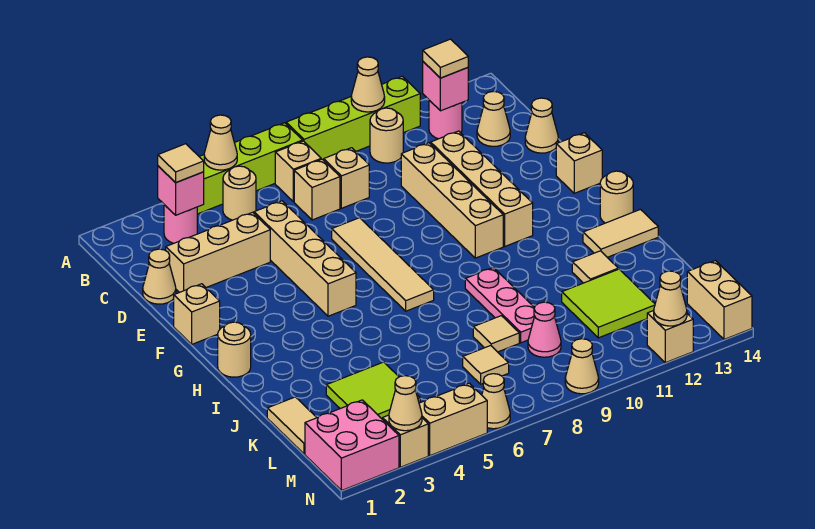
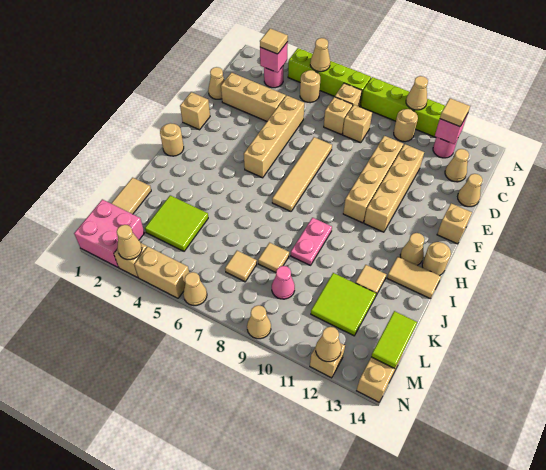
none -> tan 1x1 cone [400,233,424,265]
pink 1x3 plate [465,268,535,343] -> pink 1x2 plate [291,218,332,265]
none -> lime 1x2 tile [371,311,417,369]

